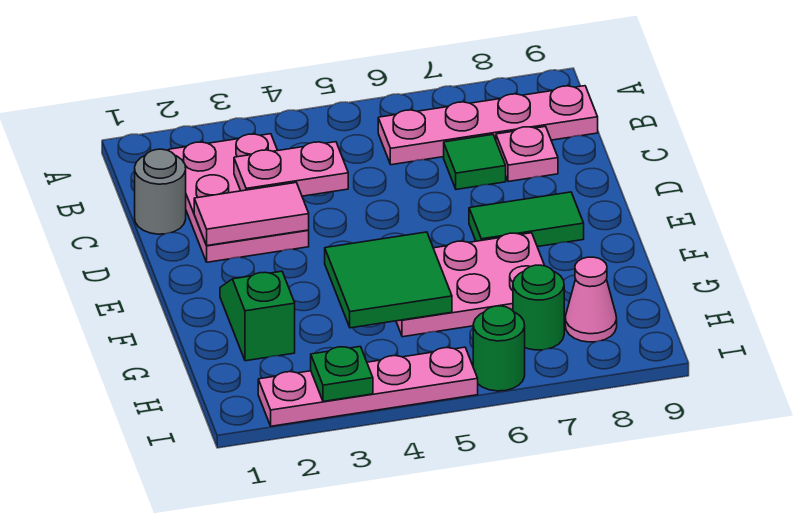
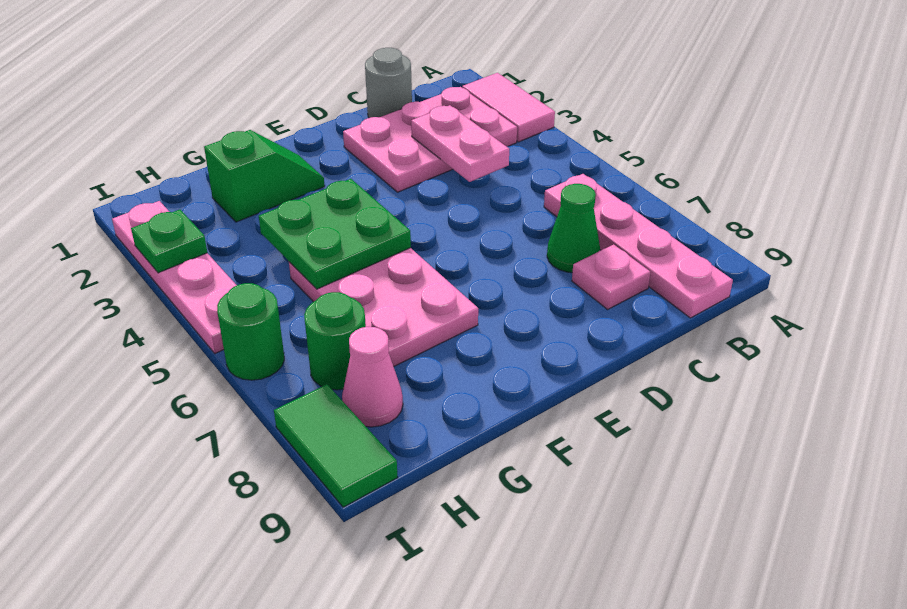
green 1x1 tile [444,135,506,189] -> green 1x1 cone [547,184,600,273]
pink 1x2 tile [194,183,309,245] -> pink 1x2 tile moved to [462,73,555,142]
green 1x2 tile [469,192,584,247] -> green 1x2 tile moved to [274,384,398,507]
green 2x2 tile [325,232,452,328] -> green 2x2 plate [259,179,411,289]

